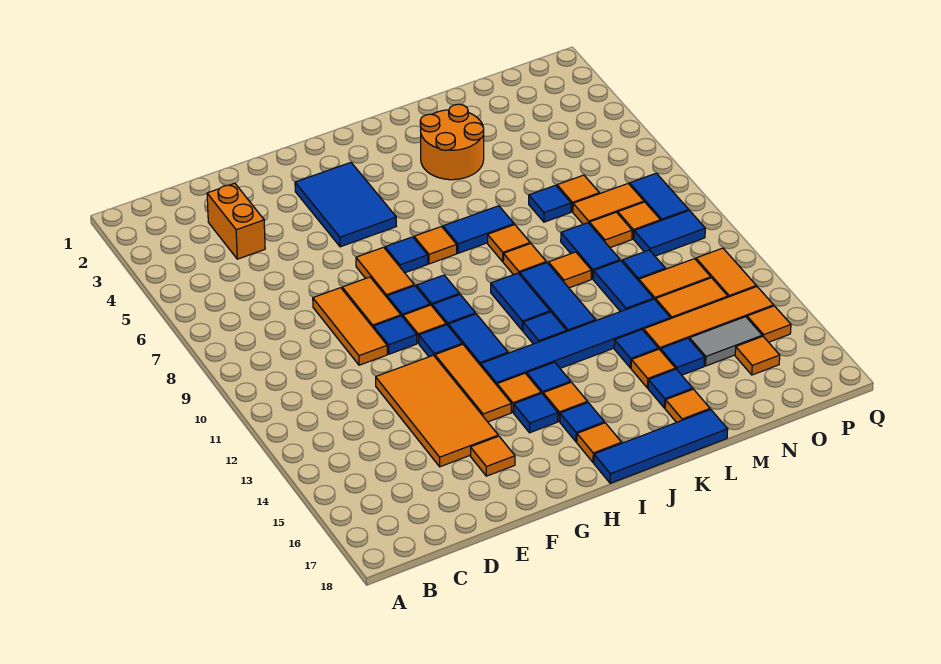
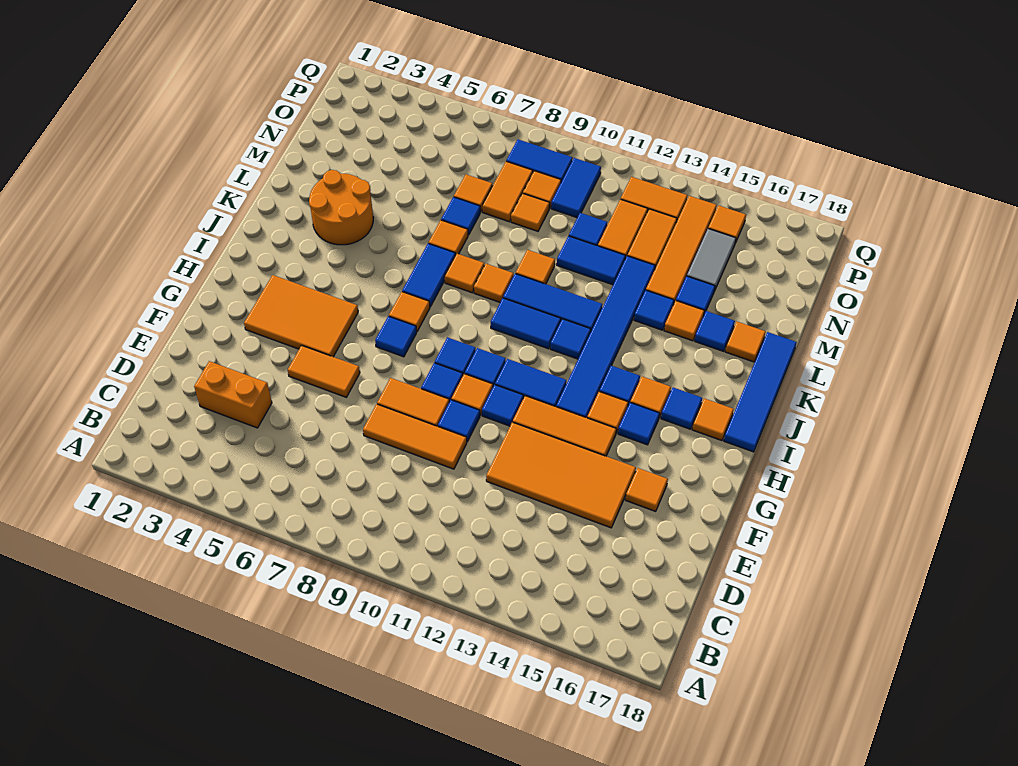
blue 2x3 tile [295,163,396,247] -> orange 2x3 tile [244,275,358,357]
orange 1x2 tile [356,247,414,297] -> orange 1x2 tile moved to [288,345,360,397]
blue 1x2 tile [561,223,620,279] -> none
orange 1x1 tile [735,336,780,375] -> orange 1x1 tile moved to [428,220,468,255]

